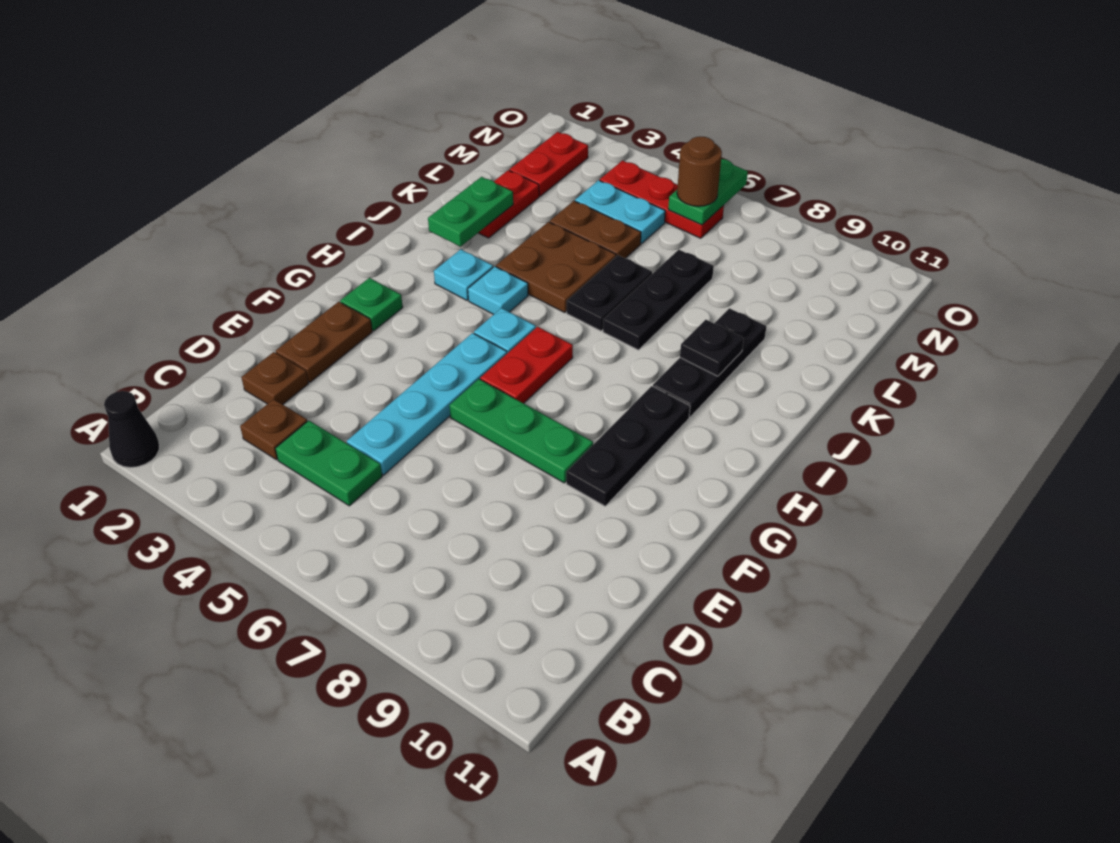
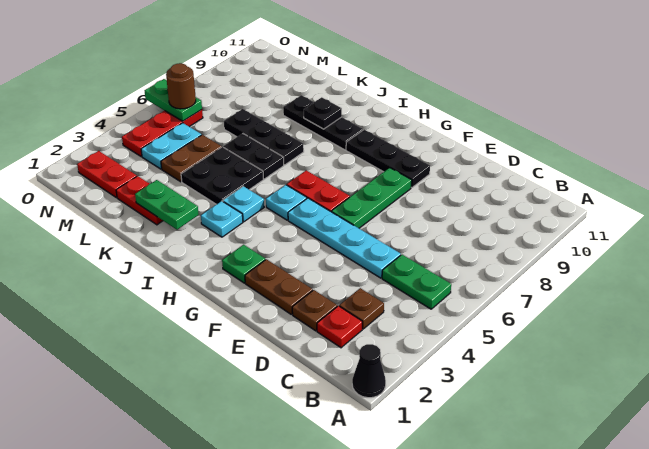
none -> red 1x1 plate [317,306,362,348]
green 1x2 plate [275,421,382,506] -> green 1x2 plate turned to [382,255,451,309]
brown 2x2 plate [496,222,616,312] -> black 2x2 plate [181,147,264,204]

